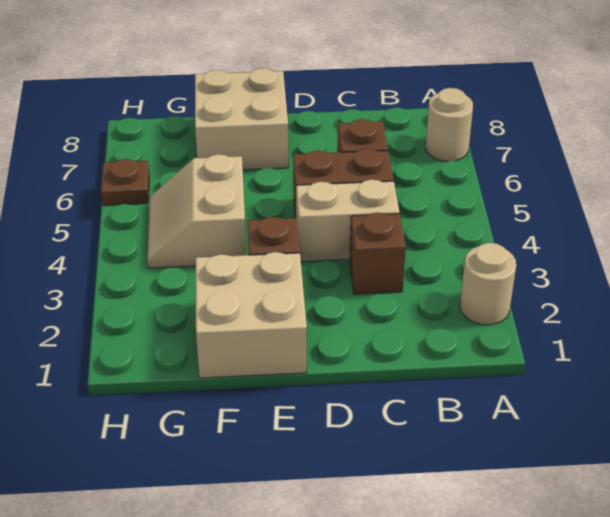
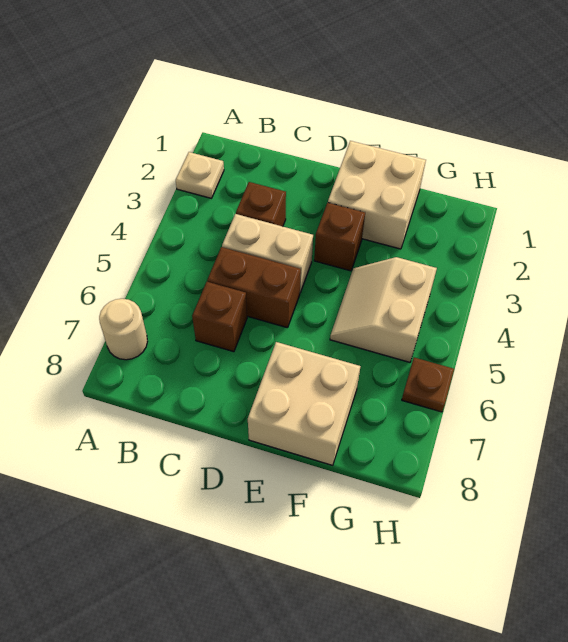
tan 1x1 round brick [460,243,516,325] -> tan 1x1 plate [176,152,224,198]
tan 2x2 slope [147,154,246,268] -> tan 2x2 slope turned to [330,257,437,362]

